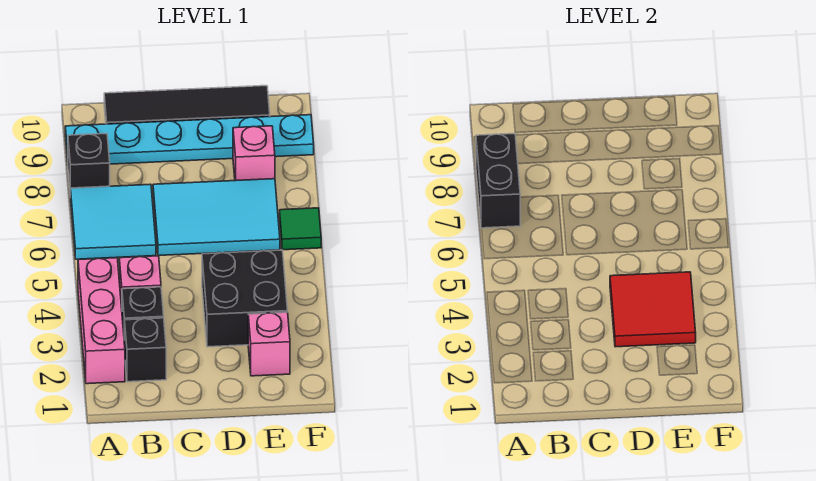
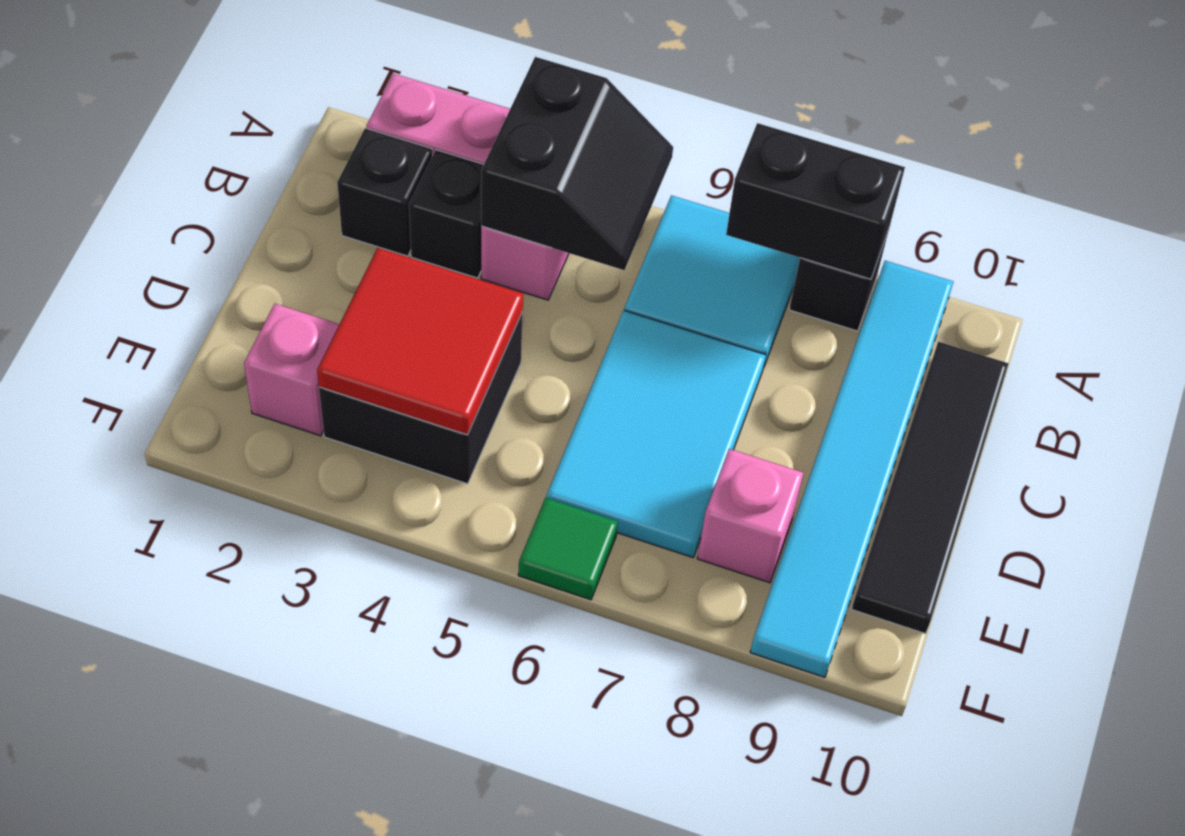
none -> black 2x2 slope [481,57,673,270]
cyan 1x6 plate [65,115,314,164] -> cyan 1x6 tile [750,261,953,677]

